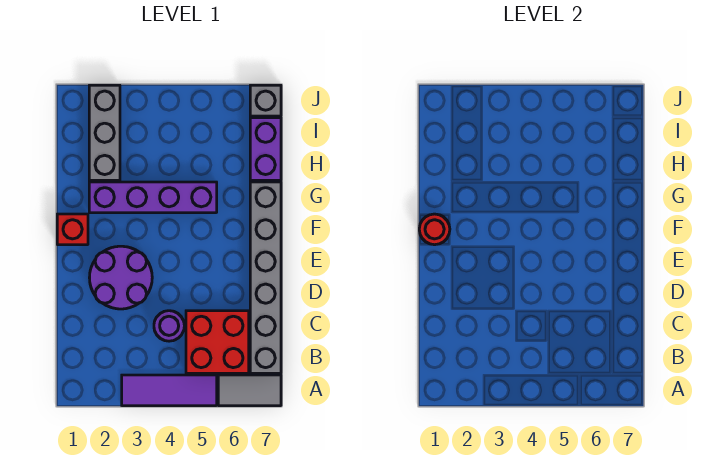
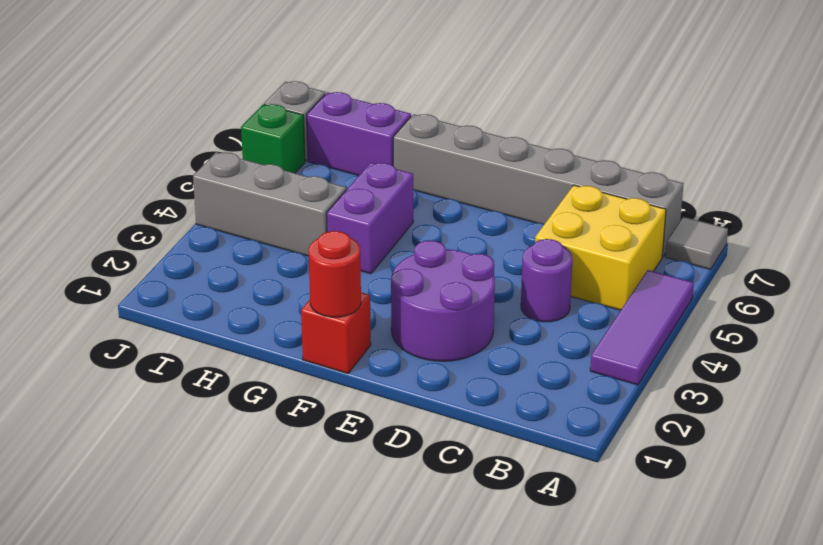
grey 1x2 tile [218,375,281,406] -> grey 1x1 tile [665,217,728,270]
red 2x2 brick [186,311,249,373] -> yellow 2x2 brick [535,185,666,310]
purple 1x4 brick [89,182,217,213] -> purple 1x2 brick [327,163,413,274]
grey 1x3 brick [89,85,120,180] -> grey 1x3 brick moved to [193,152,346,256]
none -> green 1x1 brick [241,104,305,173]

